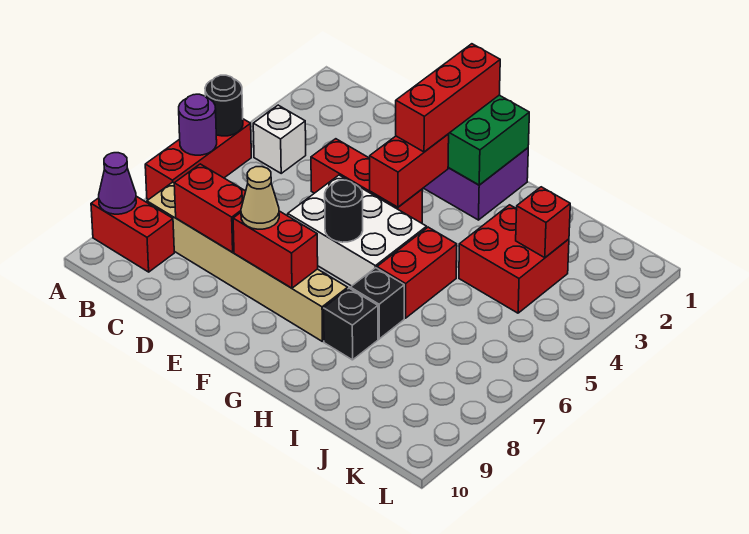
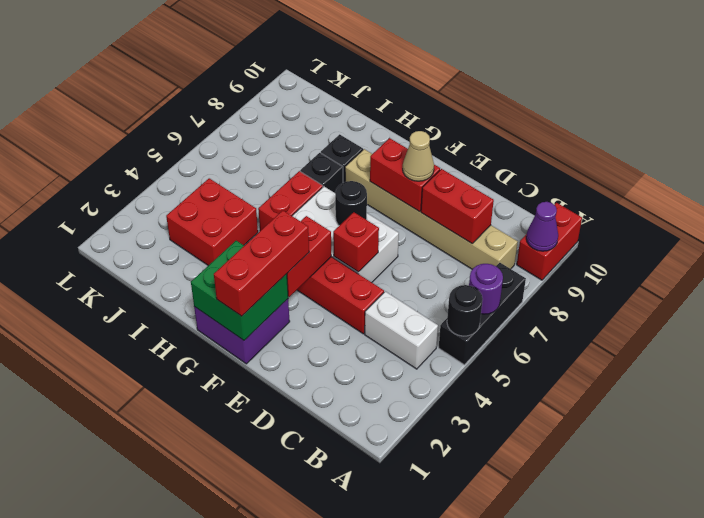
red 1x3 brick [145,119,251,200] -> black 1x3 brick [439,263,526,365]
red 1x2 brick [91,196,174,272] -> red 1x2 brick turned to [517,203,582,280]
white 1x1 brick [253,105,306,173] -> white 1x2 brick [365,291,438,369]
red 1x1 brick [516,187,570,258] -> red 1x1 brick moved to [333,212,379,272]

